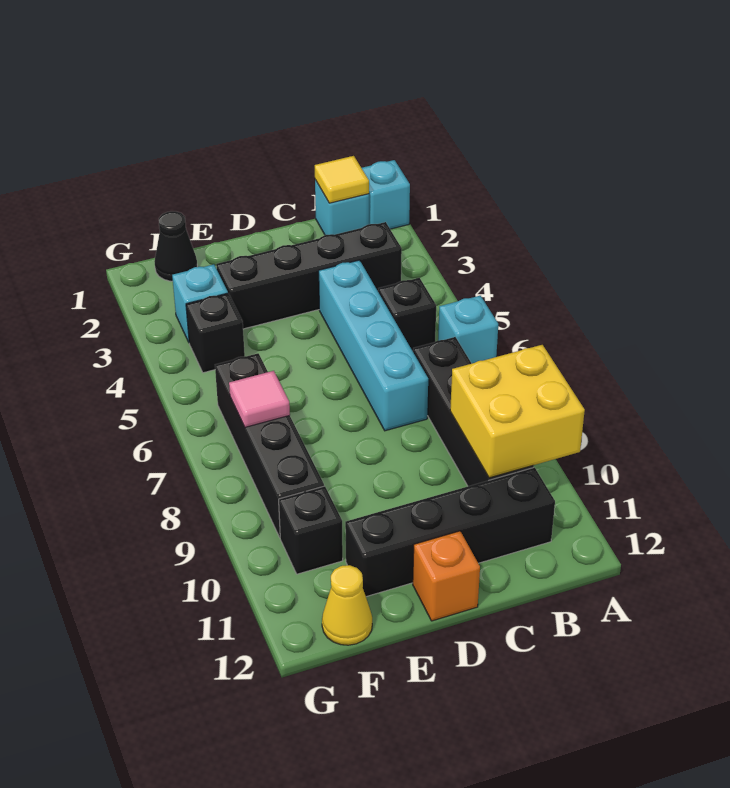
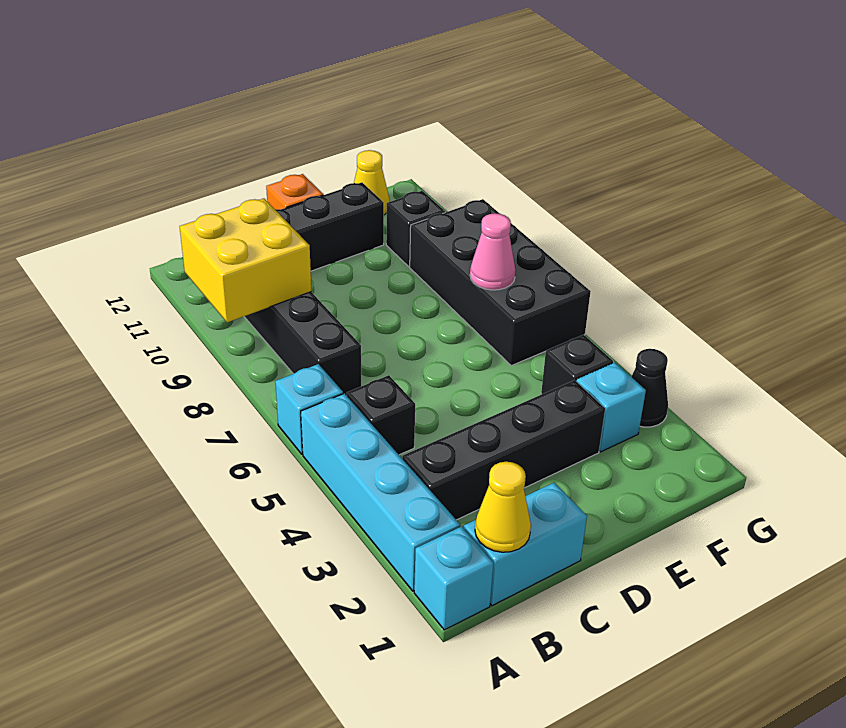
cyan 1x1 brick [315,180,369,235] -> cyan 1x2 brick [464,483,587,606]
yellow 1x1 tile [315,156,369,203] -> yellow 1x1 cone [475,462,531,552]
cyan 1x4 brick [319,260,428,431] -> cyan 1x4 brick moved to [301,393,460,591]
black 1x1 cone [154,211,197,281] -> black 1x1 cone moved to [631,349,668,427]
black 1x4 brick [215,353,324,537] -> black 2x4 brick [410,199,591,366]
pink 1x1 tile [229,371,290,427] -> pink 1x1 cone [470,213,516,290]

